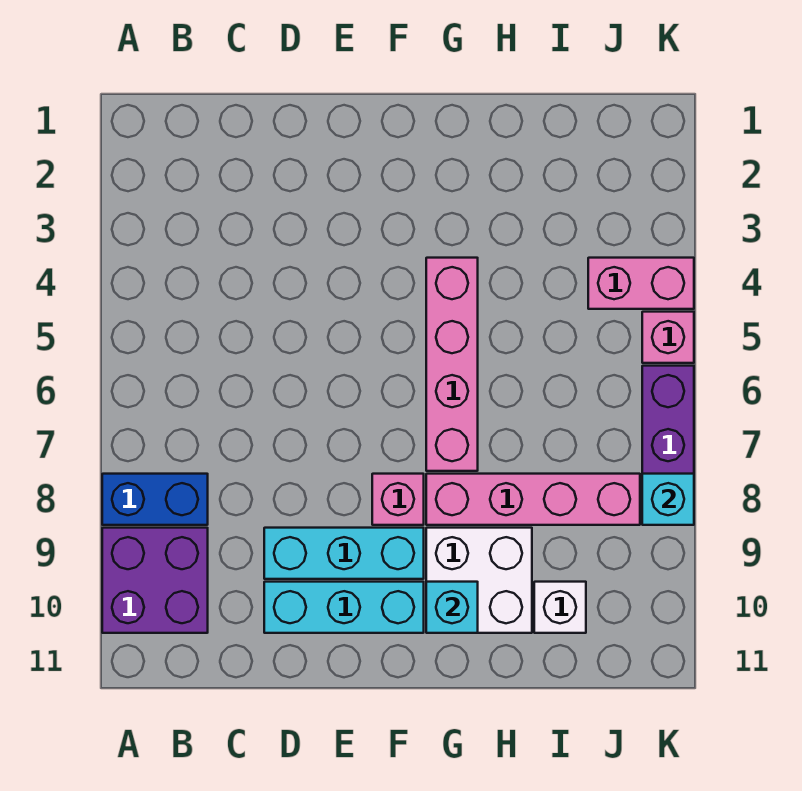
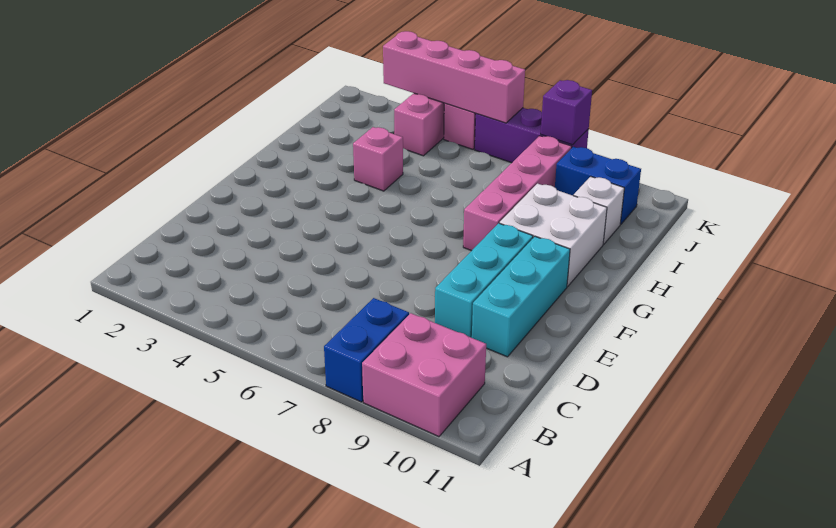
purple 2x2 brick [102,528,208,633] -> pink 2x2 brick [362,313,486,437]
pink 1x1 brick [372,474,424,525] -> pink 1x1 brick moved to [353,127,403,191]
pink 1x4 brick [426,258,478,471] -> pink 1x4 brick moved to [383,31,525,123]
cyan 1x1 brick [426,582,478,633] -> none
none -> blue 1x2 brick [555,147,641,224]
cyan 1x1 brick [642,474,694,525] -> purple 1x1 brick [541,80,592,145]

